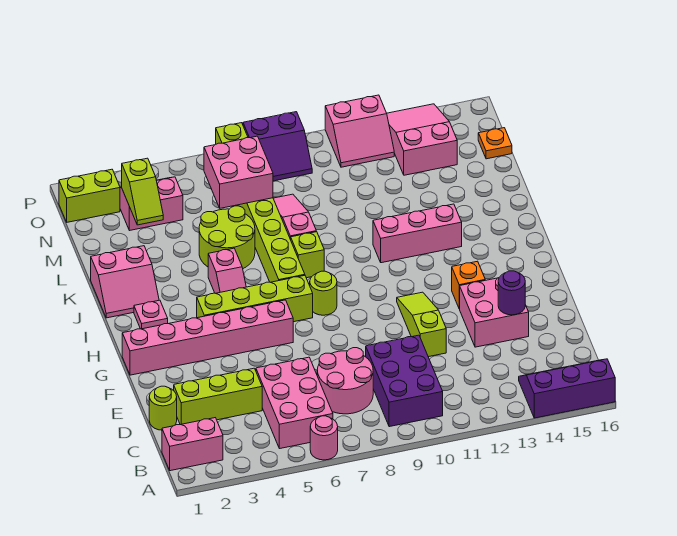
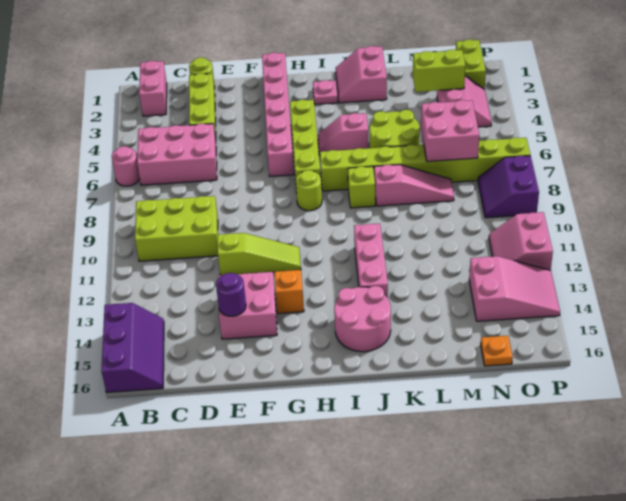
purple 2x3 brick [366,335,443,427] -> lime 2x3 brick [135,196,218,261]
pink 2x2 round brick [317,348,373,414] -> pink 2x2 round brick moved to [334,286,391,352]
lime 1x2 slope [121,158,163,225] -> lime 1x2 brick [413,50,465,92]

